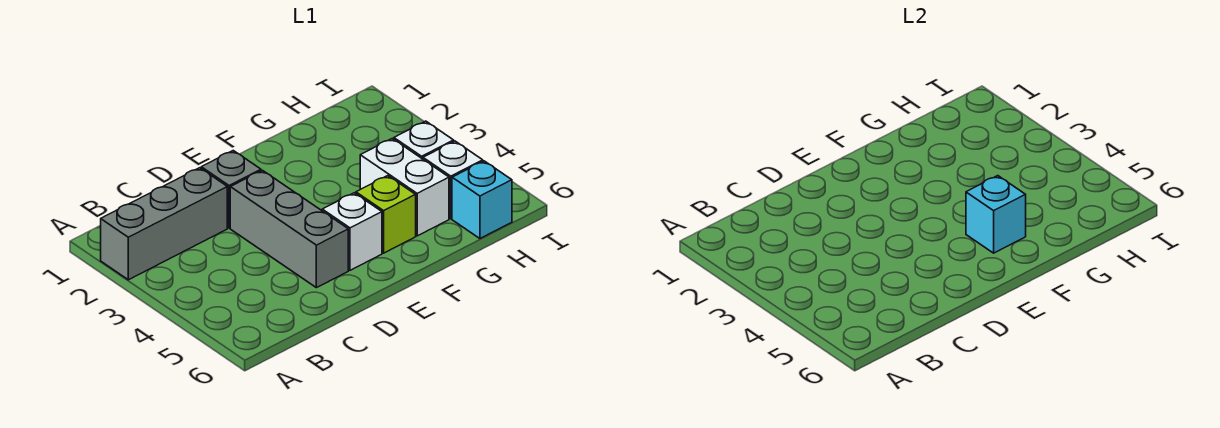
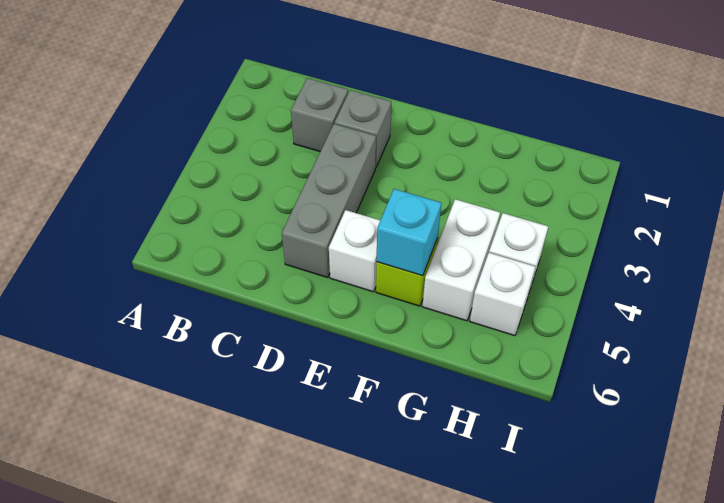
grey 1x3 brick [101,168,227,280] -> grey 1x1 brick [291,78,348,152]
cyan 1x1 brick [452,161,512,238] -> none

